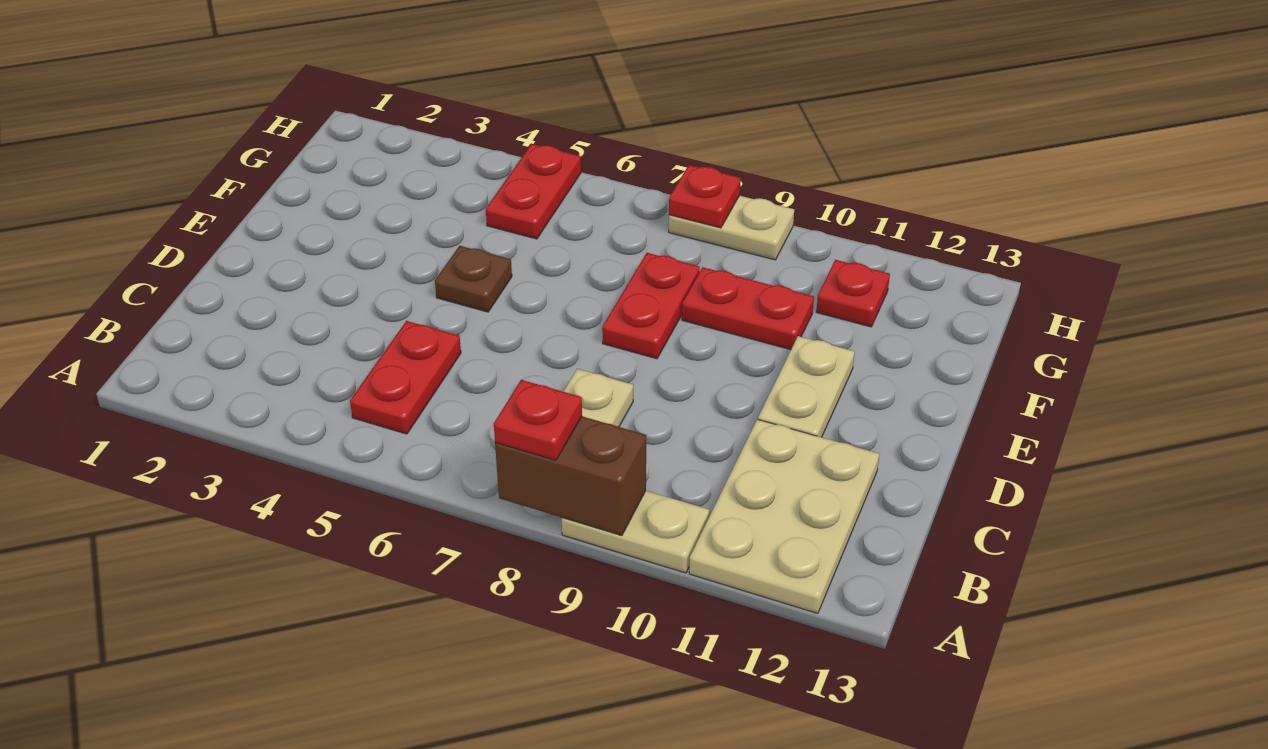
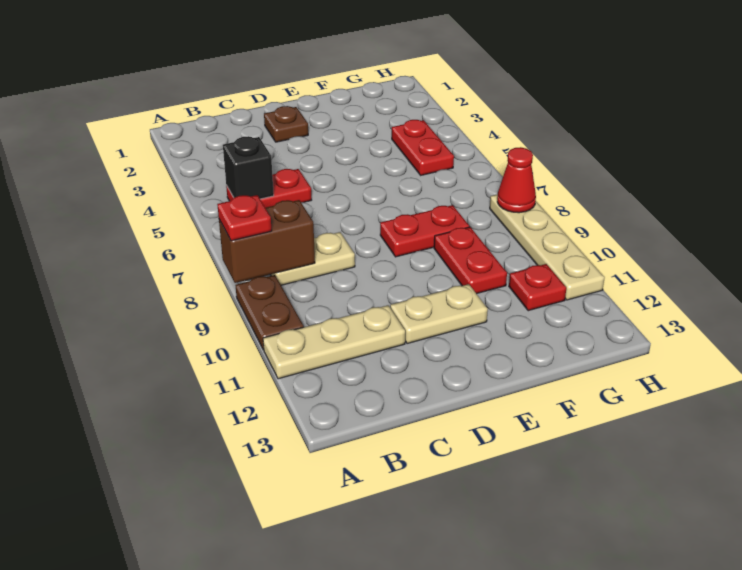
brown 1x2 brick [495,416,646,536] -> brown 1x2 brick turned to [219,200,315,283]
tan 1x2 plate [562,491,709,573] -> brown 1x2 plate [236,275,304,350]
tan 2x3 plate [689,419,879,613] -> tan 1x3 plate [263,305,405,379]
none -> black 1x1 brick [223,136,274,199]
brown 1x1 plate [435,246,512,312] -> brown 1x1 plate moved to [264,106,308,142]
red 1x2 plate [486,144,581,239] -> red 1x2 plate turned to [392,120,454,175]
tan 1x2 plate [669,196,794,260] -> tan 1x4 plate [490,194,605,300]
red 1x1 plate [669,165,741,228] -> red 1x1 cone [497,147,536,213]

